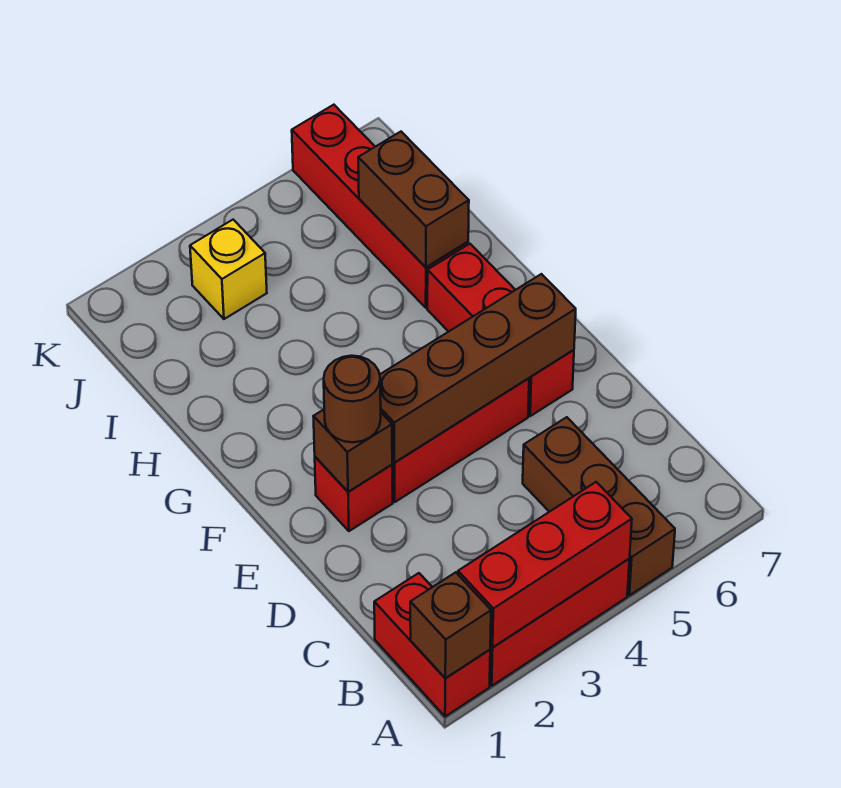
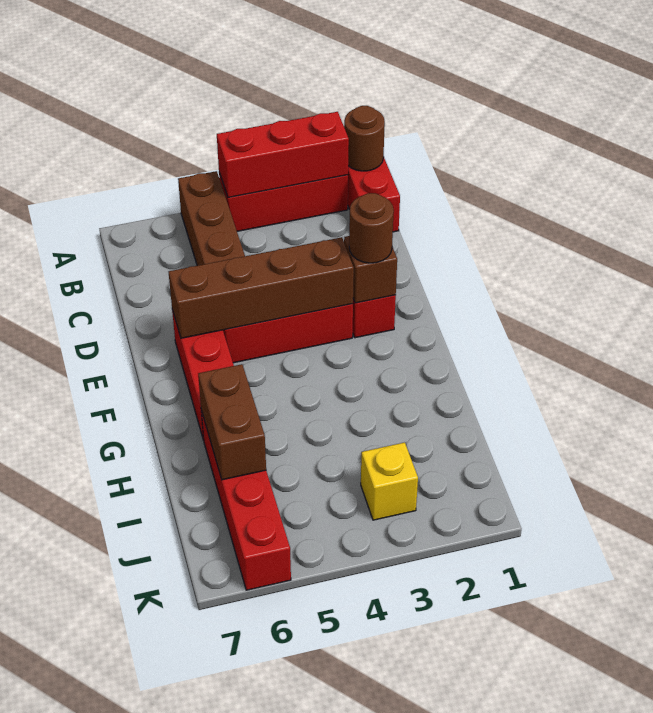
brown 1x1 brick [410,572,491,678] -> brown 1x1 round brick [344,106,385,171]

